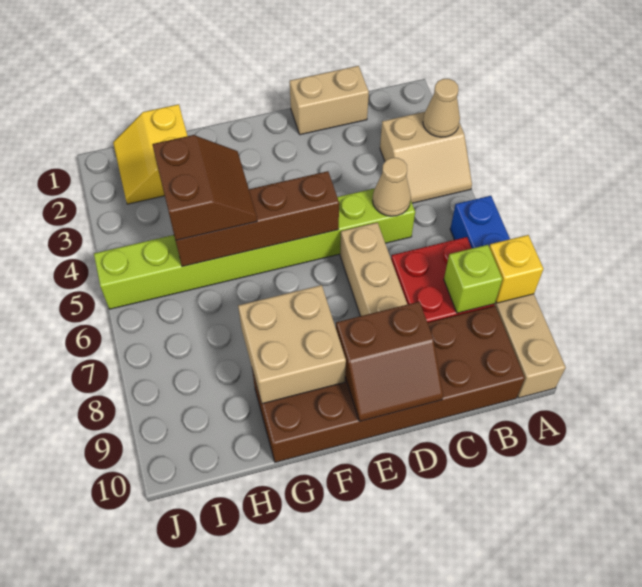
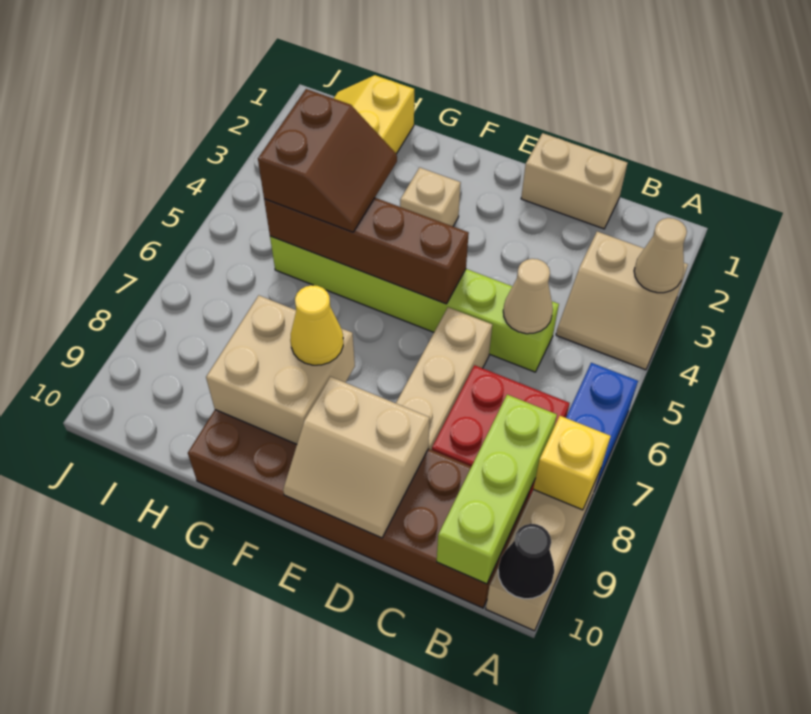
none -> black 1x1 cone [498,524,554,599]
lime 1x1 brick [444,245,502,313] -> lime 1x3 brick [437,395,557,584]
lime 1x8 brick [94,188,415,309] -> lime 1x6 brick [270,236,559,372]
brown 2x2 slope [336,302,443,421] -> tan 2x2 slope [283,377,429,538]
none -> tan 1x1 brick [400,167,461,226]
none -> yellow 1x1 cone [290,285,343,365]

